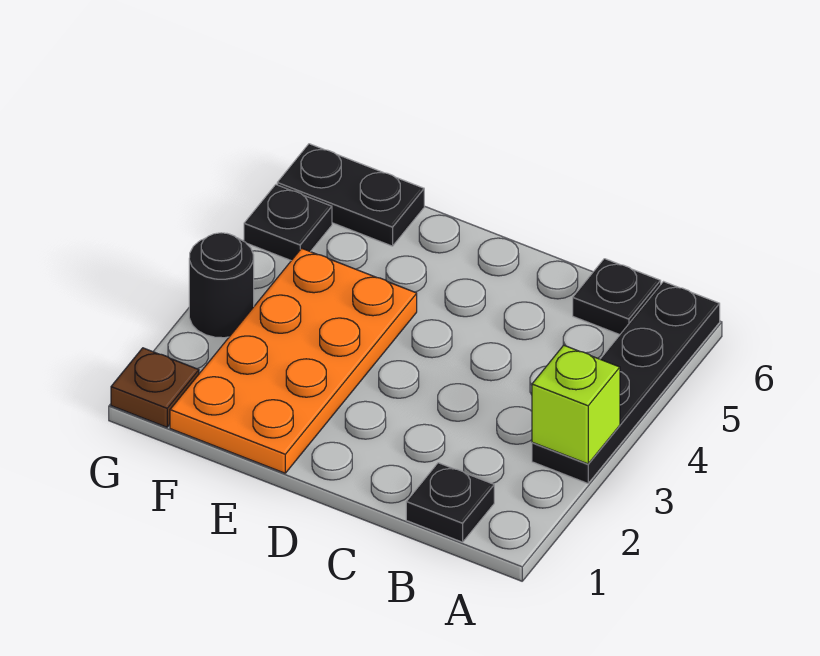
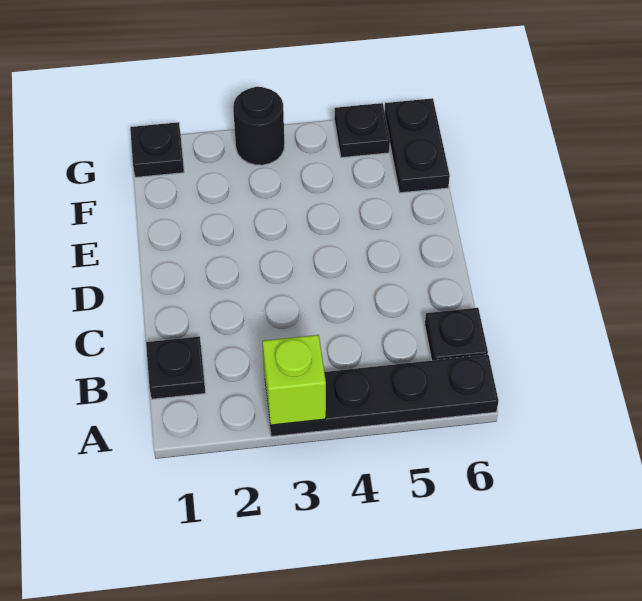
orange 2x4 plate [170,248,417,473] -> none
brown 1x1 plate [111,348,199,427] -> black 1x1 plate [130,122,184,177]

